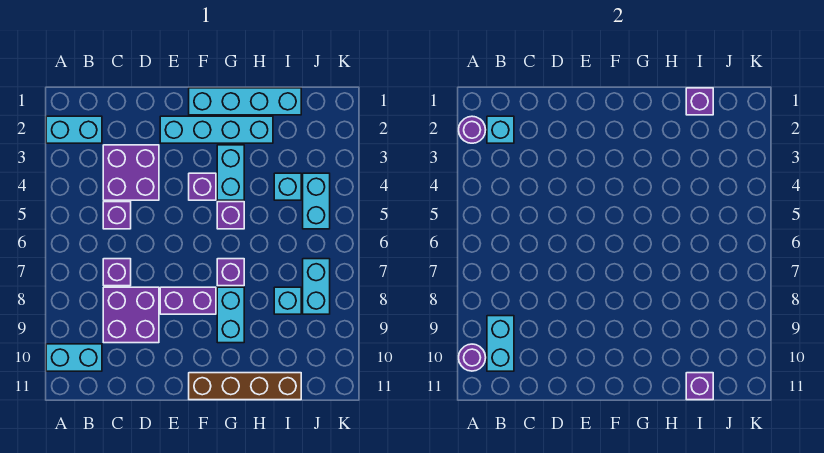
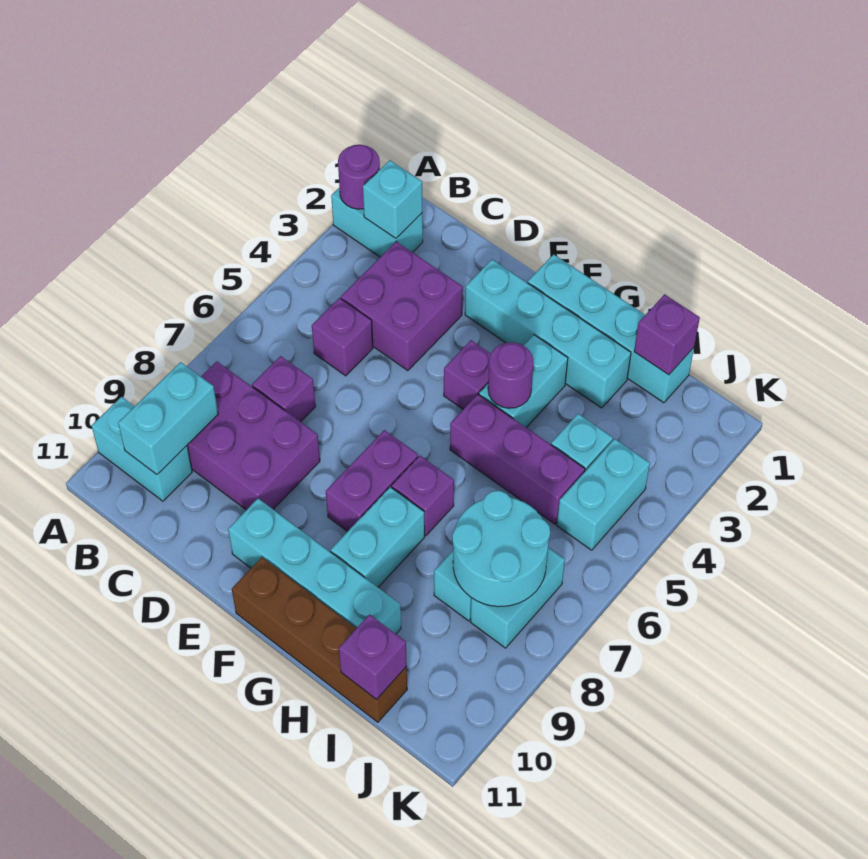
purple 1x1 round brick [459,344,486,371] -> purple 1x1 round brick moved to [488,342,533,408]
purple 2x2 brick [103,287,159,343] -> purple 2x3 brick [187,361,320,510]
purple 1x2 brick [160,287,216,314] -> purple 1x2 brick turned to [326,430,418,532]
none -> cyan 1x4 brick [228,499,401,634]
purple 1x1 brick [217,202,244,229] -> purple 1x3 brick [450,394,585,524]
none -> cyan 2x2 round brick [452,491,550,607]

